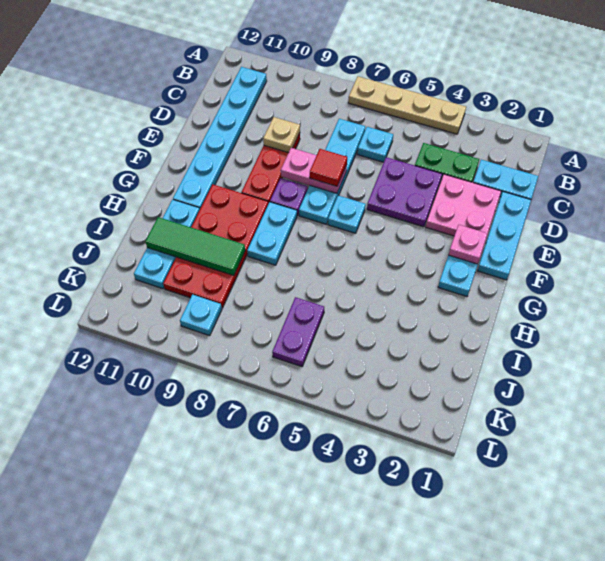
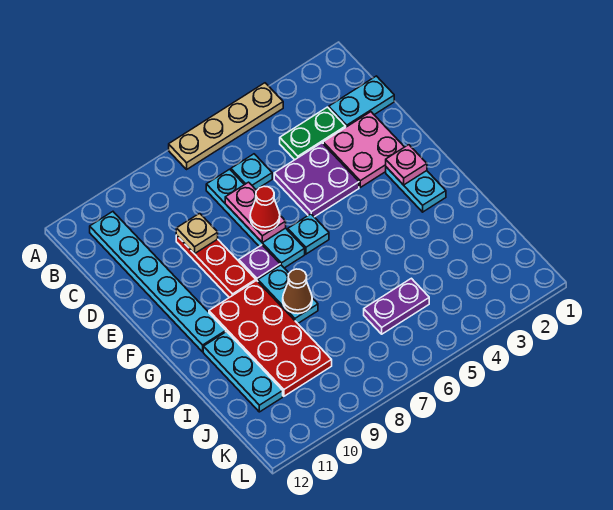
cyan 1x3 plate [477,192,531,280] -> none
pink 1x2 plate [281,148,347,193] -> pink 1x2 plate turned to [225,182,286,243]
red 1x1 tile [310,149,347,186] -> red 1x1 cone [250,186,280,231]
none -> brown 1x1 cone [283,269,312,314]
green 1x3 tile [146,217,245,275] -> none
purple 1x2 plate [272,297,324,367] -> purple 1x2 plate turned to [364,278,429,334]
cyan 1x1 plate [180,295,222,336] -> none

